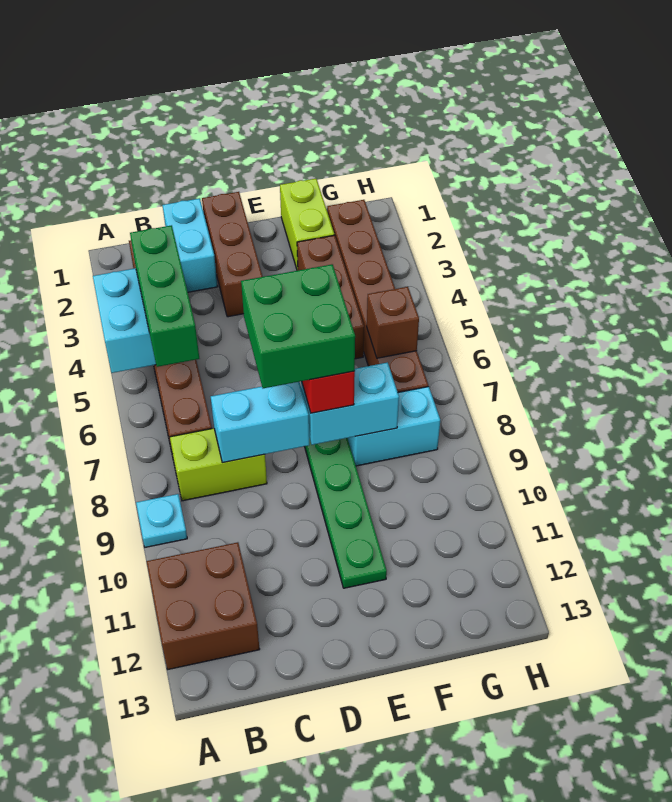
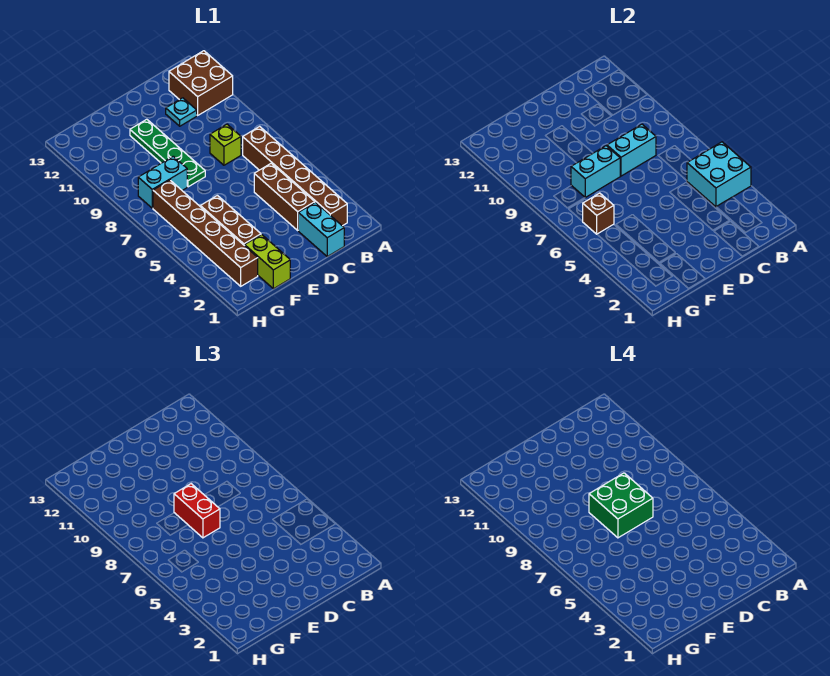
cyan 1x1 plate [136,494,187,547] -> cyan 1x1 plate moved to [166,98,197,126]
green 1x3 brick [130,225,199,367] -> none
lime 1x2 brick [170,428,267,501] -> lime 1x1 brick [210,124,241,165]
brown 1x3 brick [202,192,263,317] -> brown 1x3 brick moved to [254,163,315,230]

